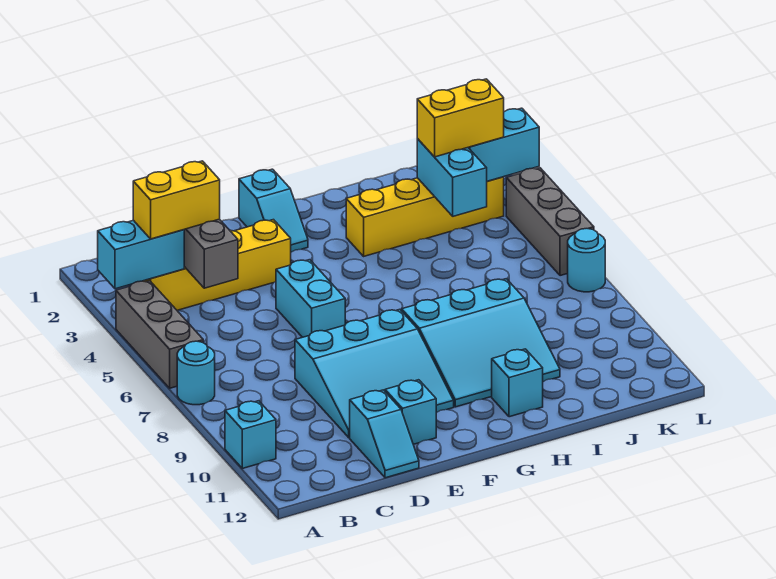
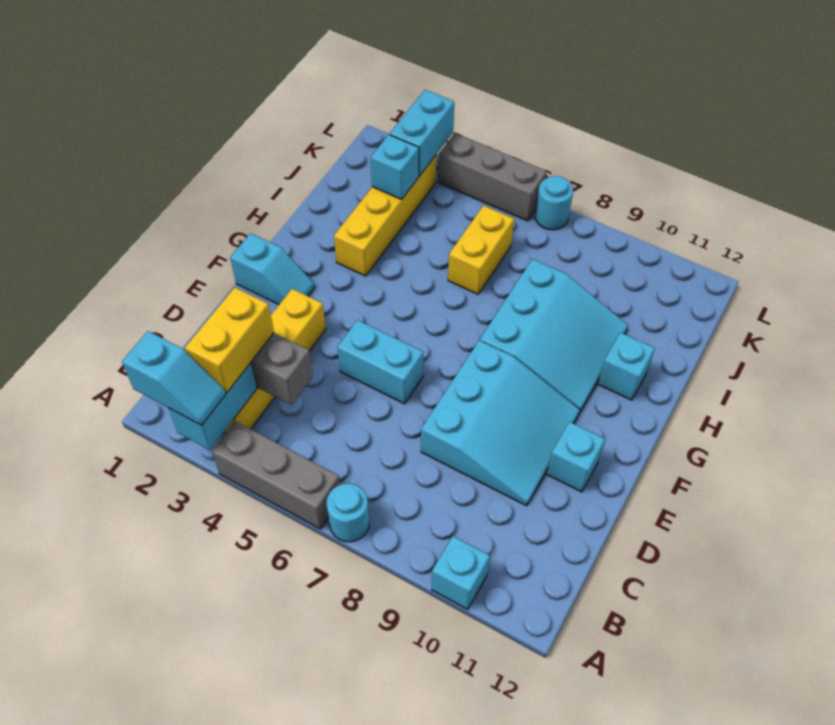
cyan 1x2 slope [350,390,419,478] -> cyan 1x2 slope moved to [122,331,226,425]
cyan 1x2 brick [417,139,487,216] -> cyan 1x1 brick [371,135,419,199]
yellow 1x2 brick [417,79,504,157] -> yellow 1x2 brick moved to [448,205,514,294]

